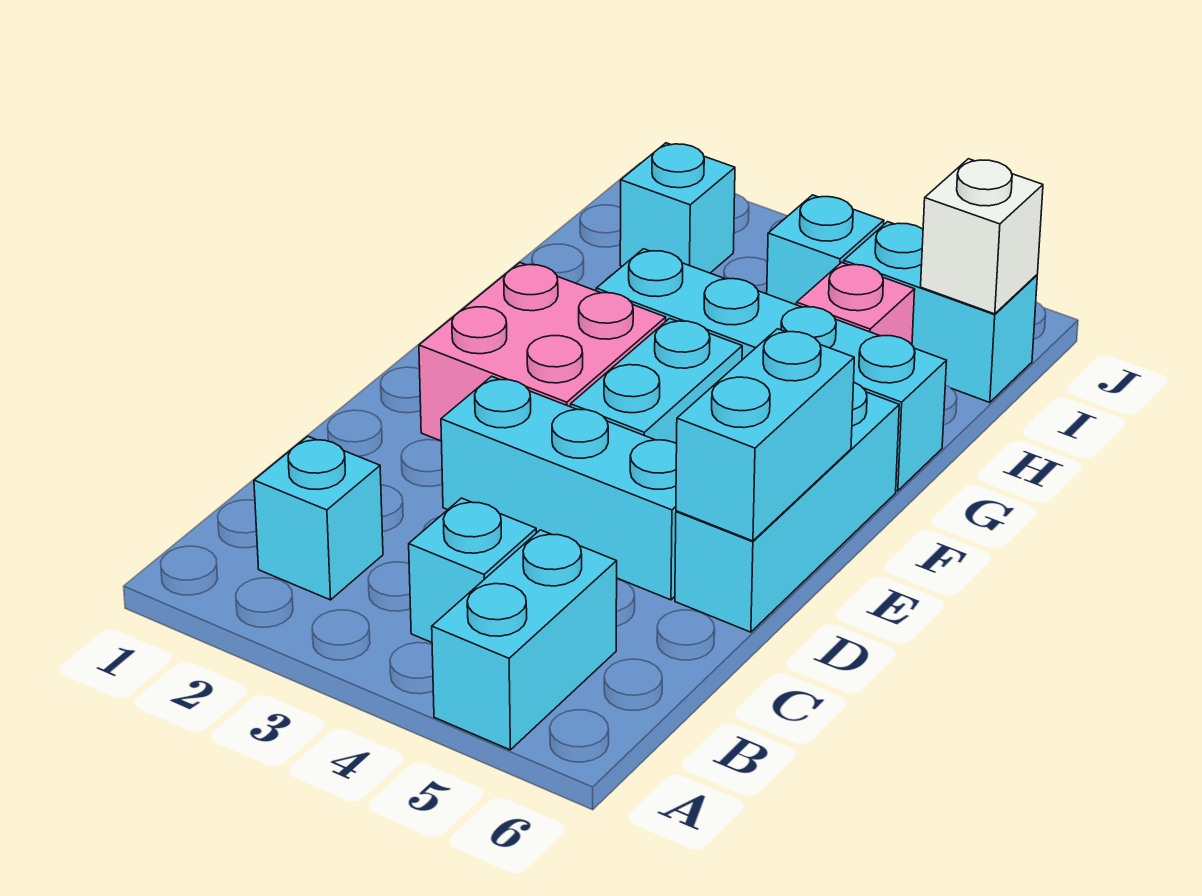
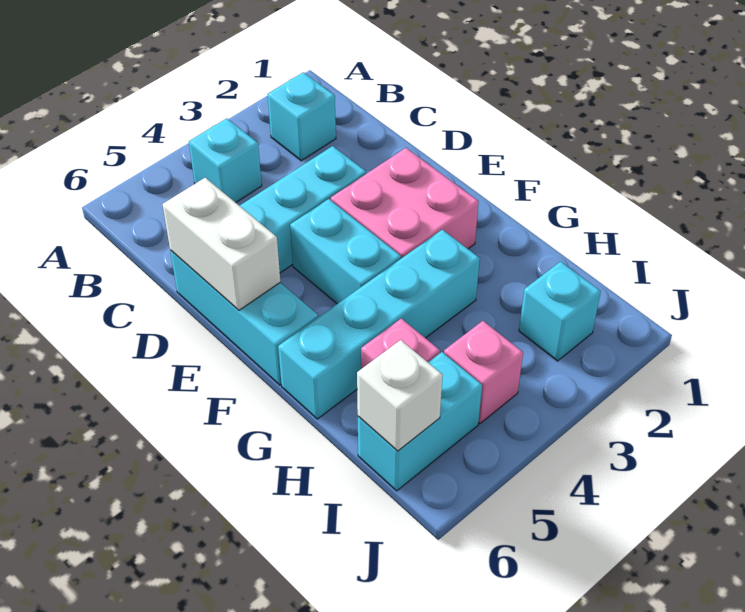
cyan 1x2 brick [432,530,617,750] -> none
cyan 1x2 brick [676,329,854,541] -> white 1x2 brick [162,178,280,310]
cyan 1x1 brick [767,195,884,305] -> pink 1x1 brick [444,321,523,423]

